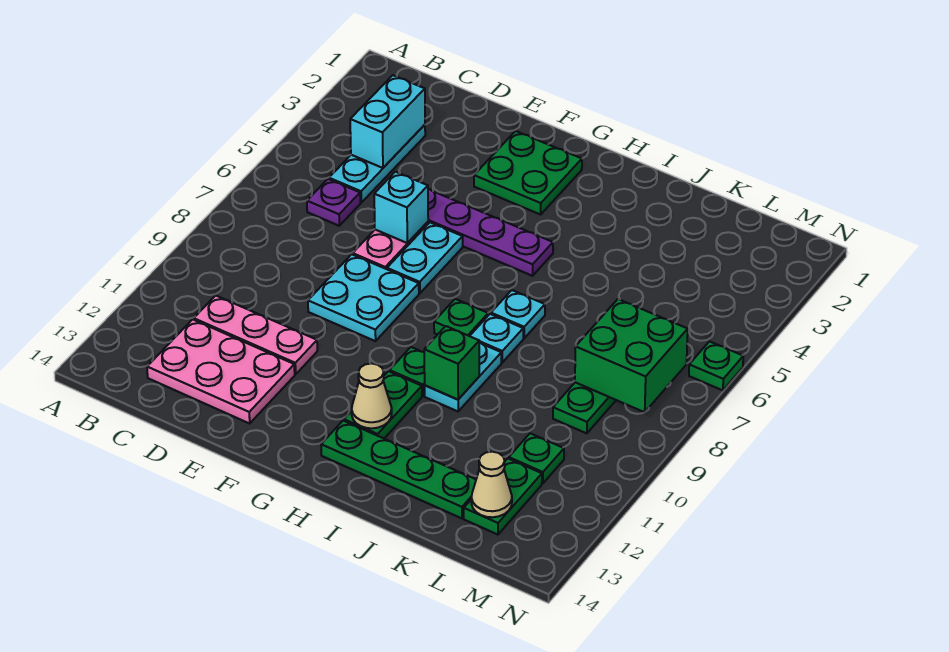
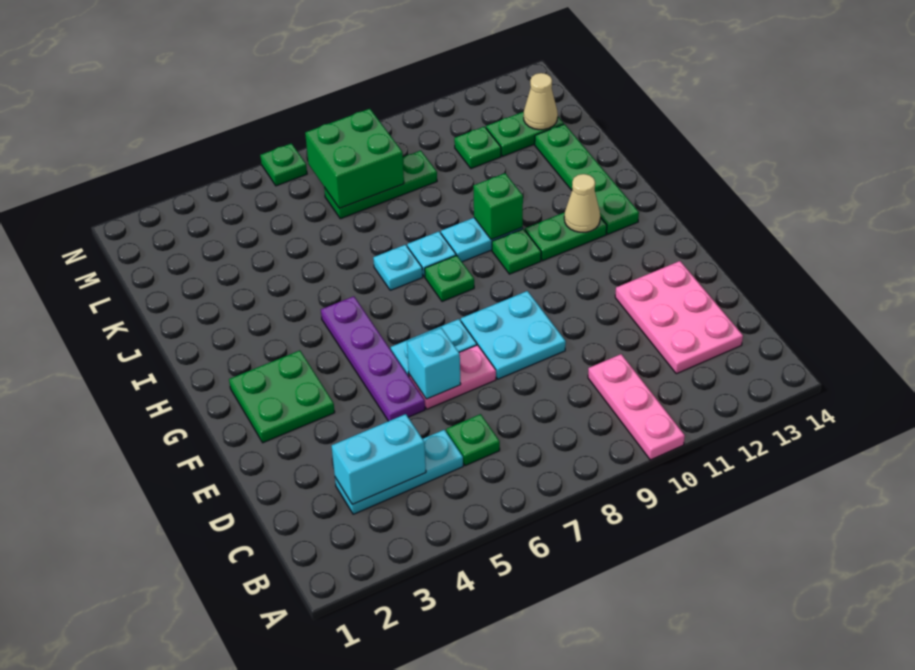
purple 1x1 plate [307,179,360,226] -> green 1x1 plate [446,414,500,466]
pink 1x3 plate [194,296,317,374] -> pink 1x3 plate moved to [588,354,685,460]

